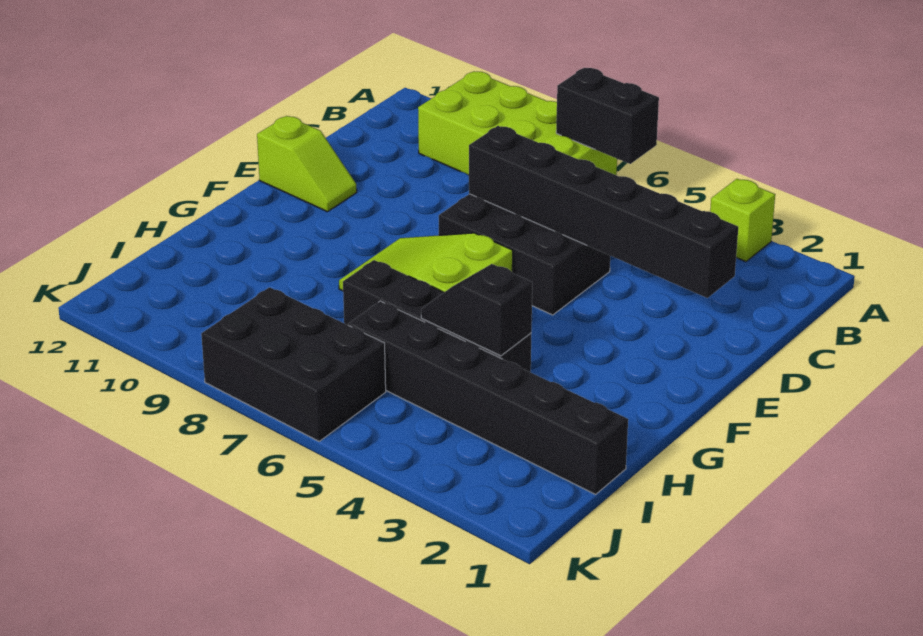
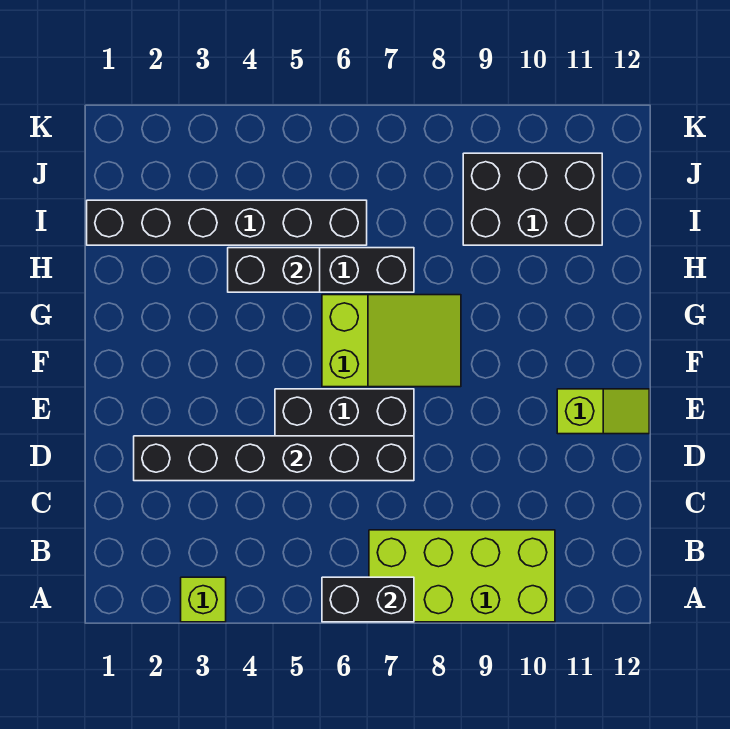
lime 1x2 slope [257,116,357,212] -> lime 1x2 slope turned to [557,389,649,434]
black 1x2 slope [421,264,532,356] -> black 1x2 brick [228,248,320,292]
black 2x3 brick [201,287,386,441] -> black 2x3 brick moved to [463,153,602,245]

